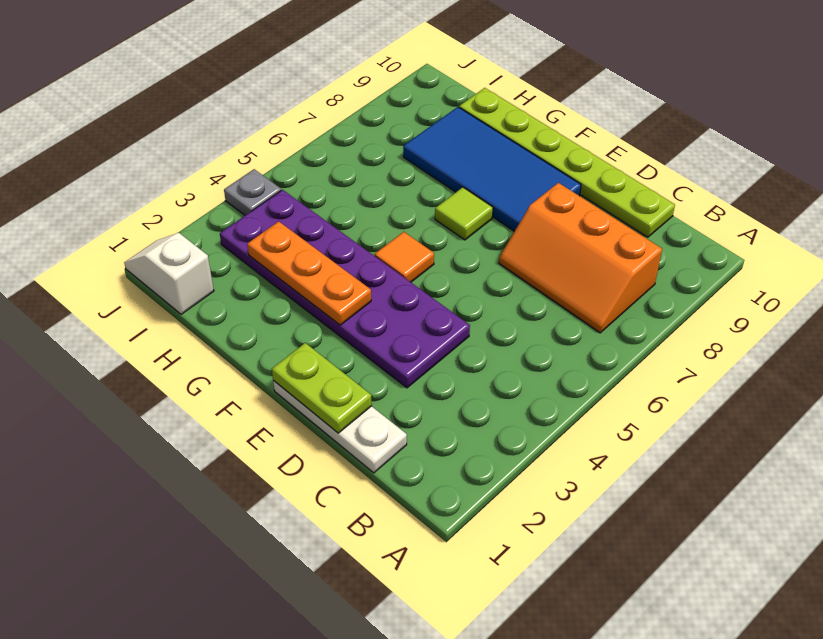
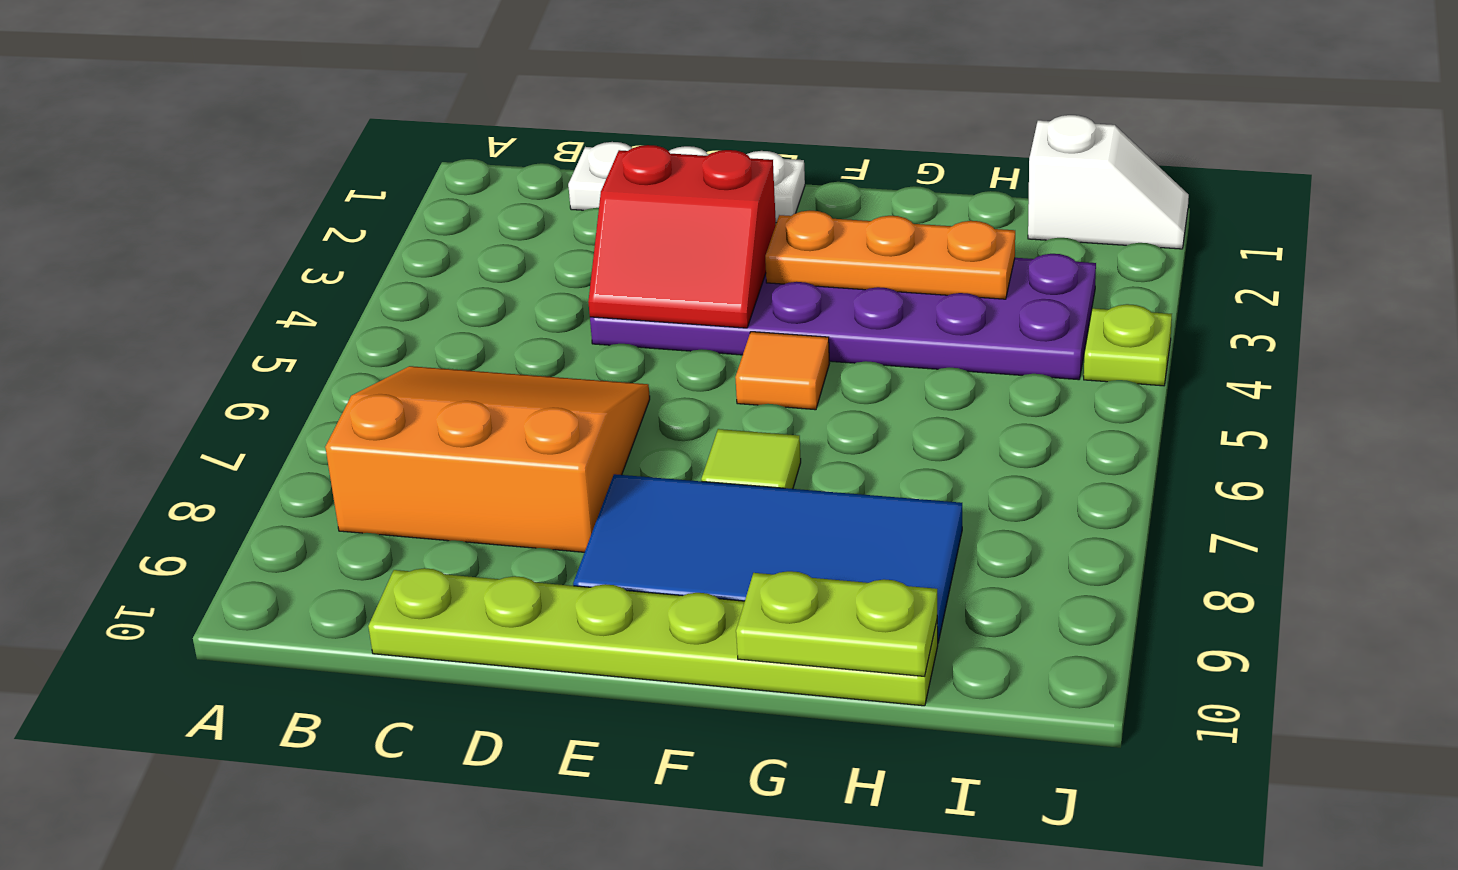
orange 2x3 slope [499,183,662,333] -> orange 3x3 slope [325,366,650,552]
lime 1x2 plate [272,343,372,433] -> lime 1x2 plate moved to [736,571,937,676]
none -> red 2x2 slope [588,145,776,328]
grey 1x1 plate [224,169,281,215] -> lime 1x1 plate [1084,304,1172,386]

